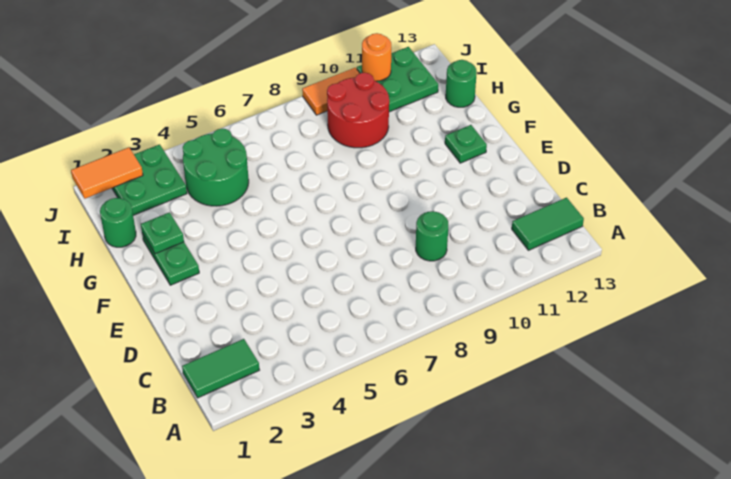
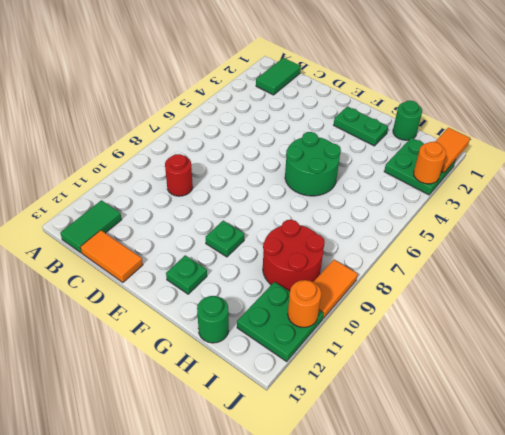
green 1x1 round brick [416,211,448,261] -> red 1x1 round brick [165,154,193,196]
none -> orange 1x2 tile [80,230,143,282]
green 1x1 plate [141,212,184,254] -> green 1x1 plate moved to [206,221,244,257]
green 2x2 round brick [183,129,249,206] -> green 2x2 round brick moved to [285,132,341,196]
none -> orange 1x1 round brick [414,142,446,184]

